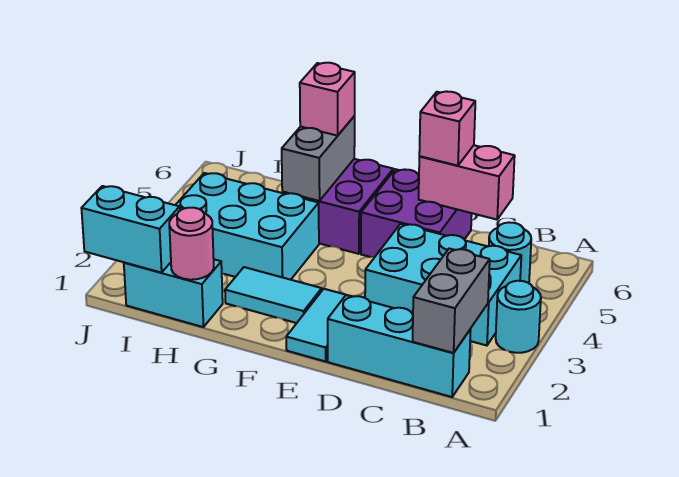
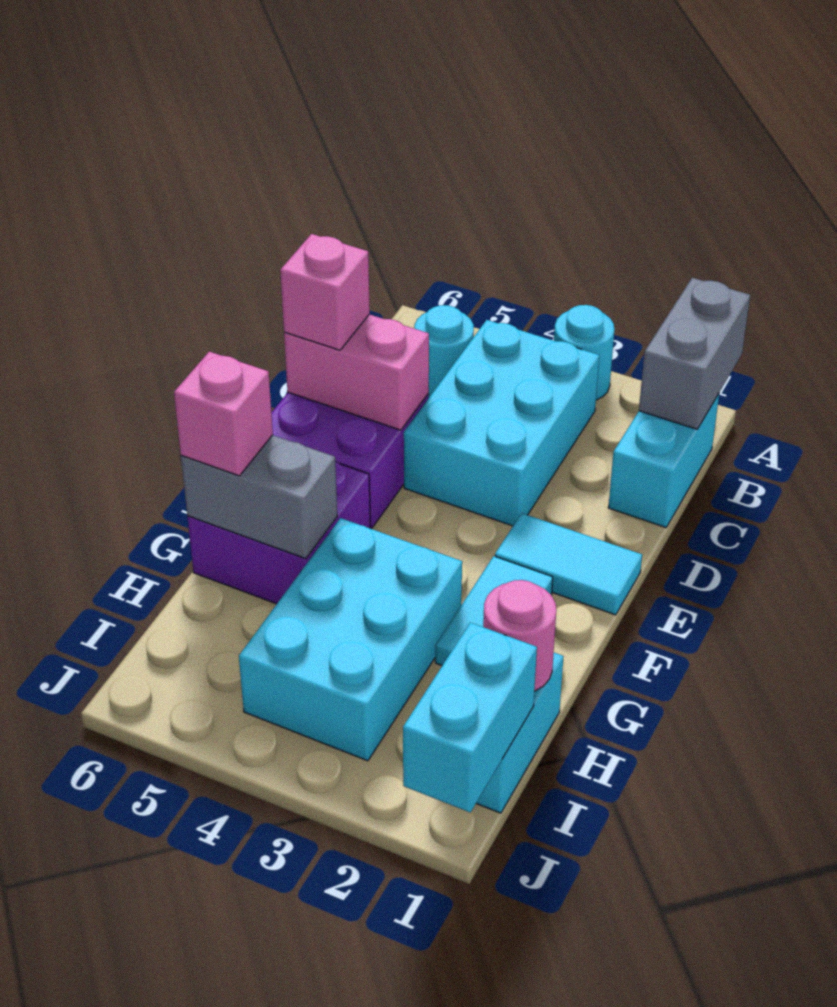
cyan 1x3 brick [328,295,471,397] -> cyan 1x2 brick [608,394,719,527]
grey 1x2 brick [413,248,490,353] -> grey 1x2 brick turned to [639,278,750,429]
pink 1x2 brick [419,145,515,220] -> pink 1x2 brick turned to [284,314,429,430]

